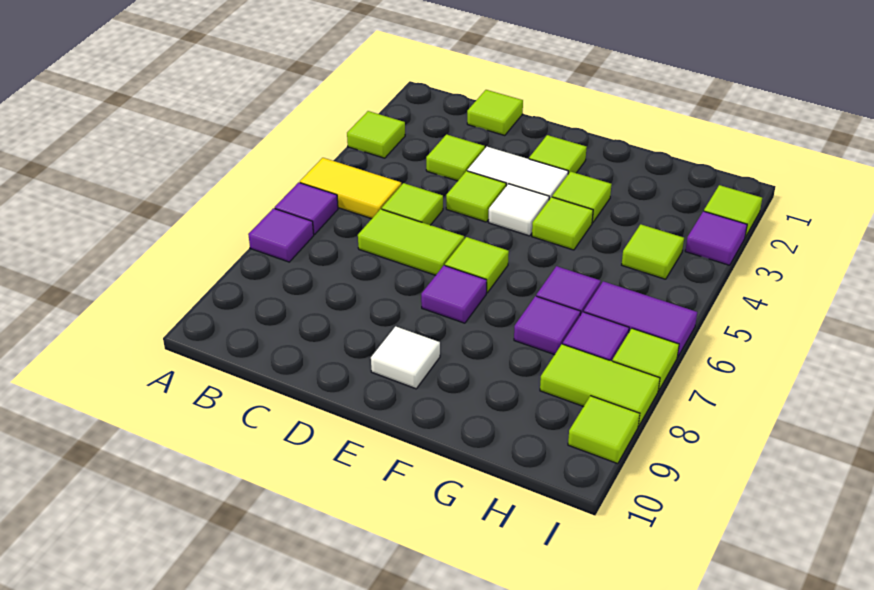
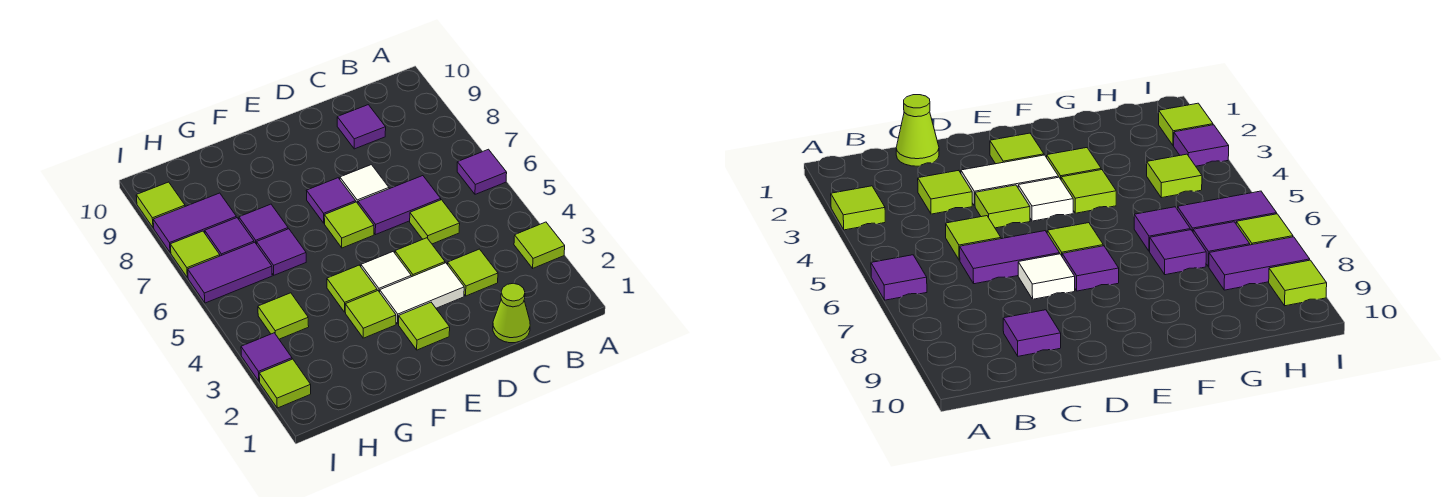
yellow 1x2 tile [300,158,401,219] -> none
purple 1x1 tile [248,208,314,262] -> purple 1x1 tile moved to [337,105,386,149]
lime 1x1 tile [467,90,523,136] -> lime 1x1 cone [493,284,530,343]
lime 1x2 tile [358,209,464,275] -> purple 1x2 tile [358,176,441,235]
white 1x1 tile [371,326,440,389] -> white 1x1 tile moved to [340,165,389,203]
lime 1x2 tile [540,344,660,426] -> purple 1x2 tile [153,193,236,253]

